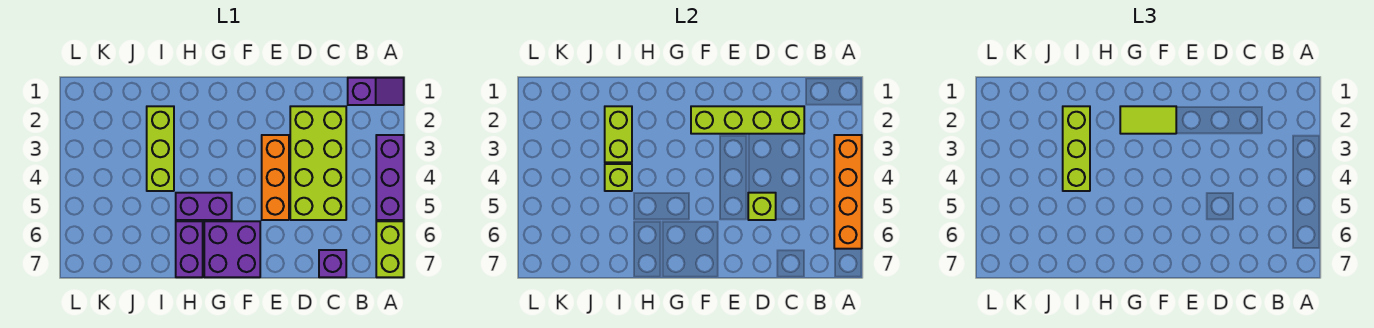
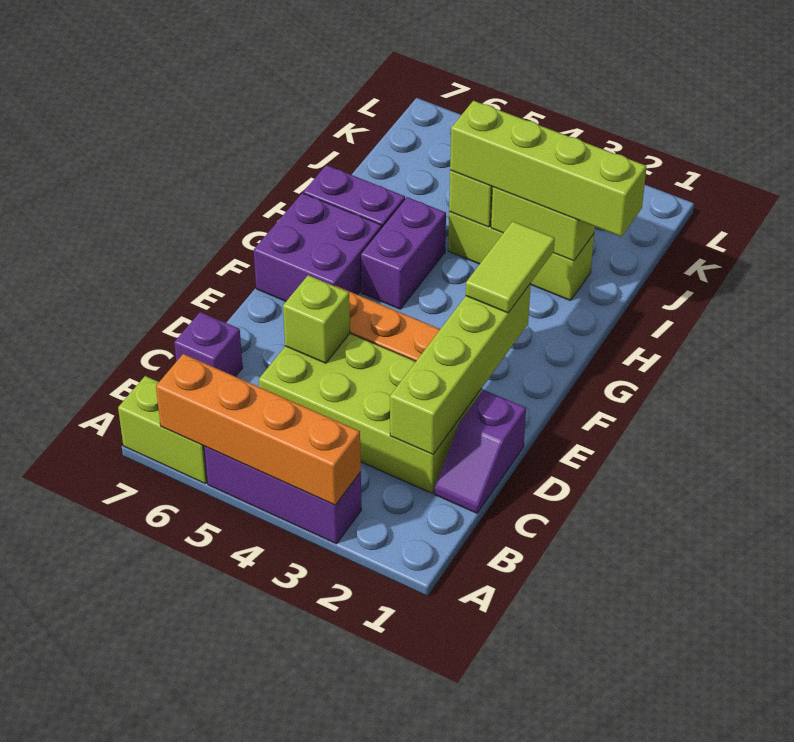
purple 1x2 slope [348,78,404,105] -> purple 1x2 slope moved to [435,390,526,513]
lime 1x3 brick [1063,106,1090,191] -> lime 1x4 brick [450,101,647,237]

